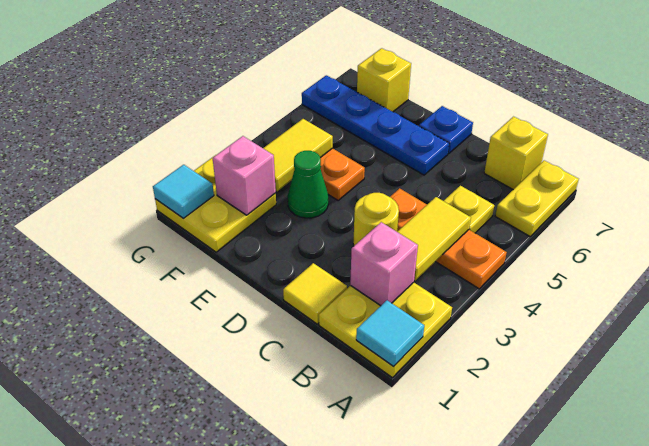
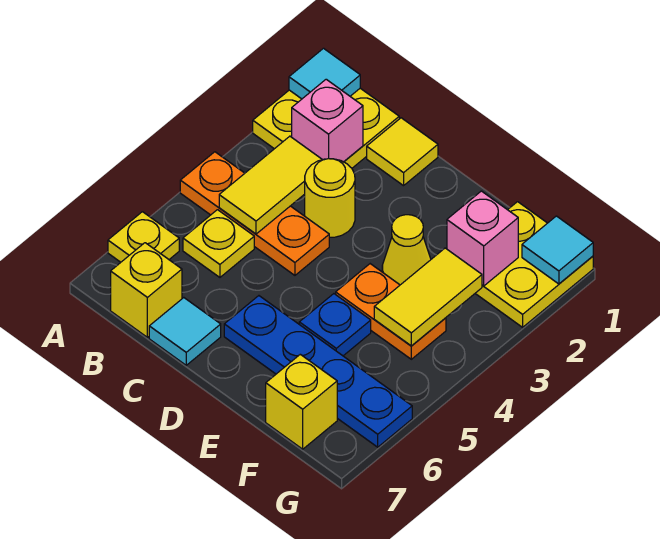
yellow 1x2 plate [495,160,579,236] -> yellow 1x1 plate [108,212,179,262]
none -> cyan 1x1 tile [149,298,221,365]
blue 1x1 plate [419,106,473,154] -> blue 1x1 plate moved to [299,294,371,356]
green 1x1 cone [288,151,328,218] -> yellow 1x1 cone [382,215,431,285]

